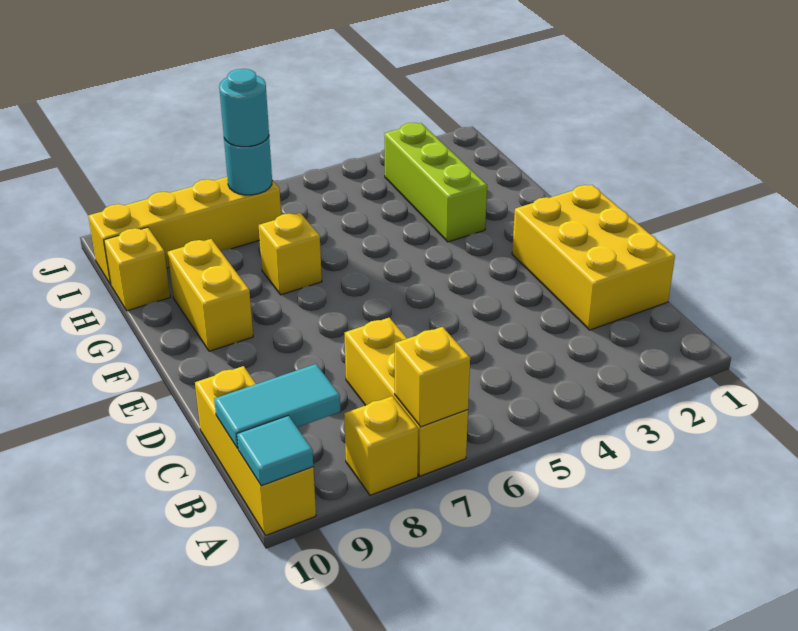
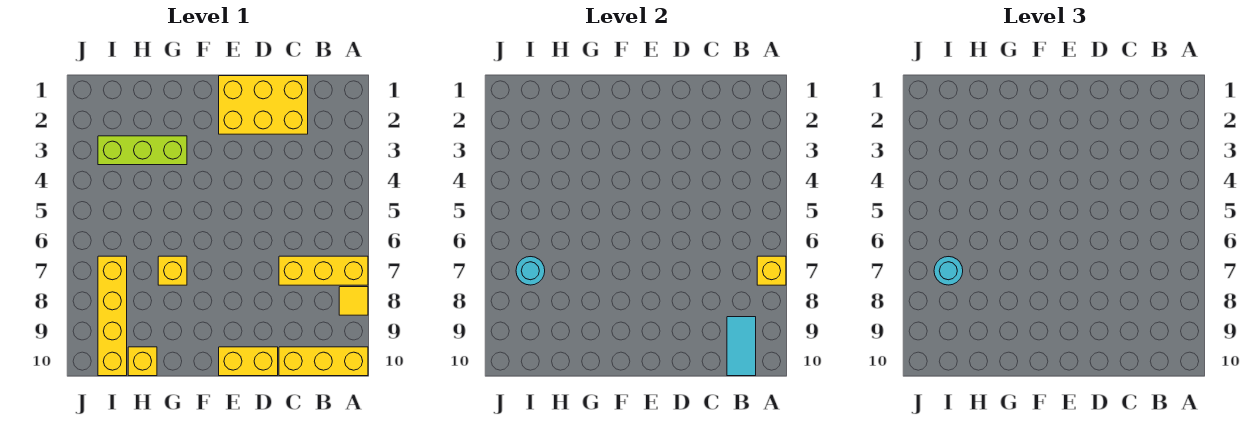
yellow 1x1 brick [344,396,418,495] -> yellow 1x1 tile [339,287,368,315]
cyan 1x1 tile [237,416,313,486] -> none
yellow 1x2 brick [168,239,253,351] -> yellow 1x2 brick moved to [219,347,278,376]

